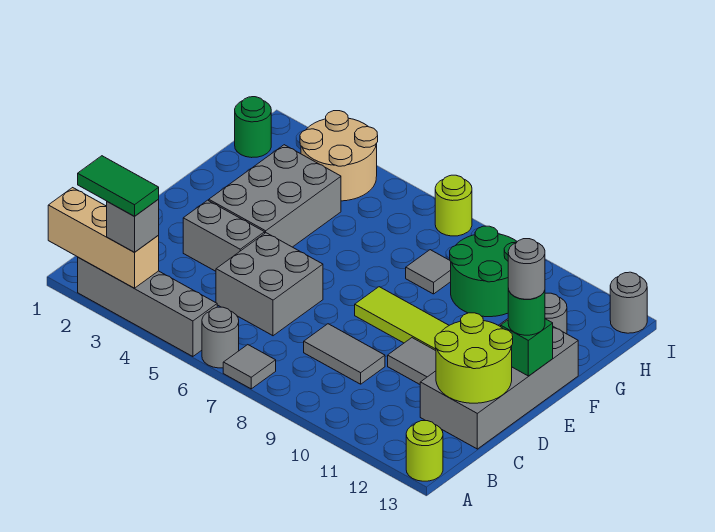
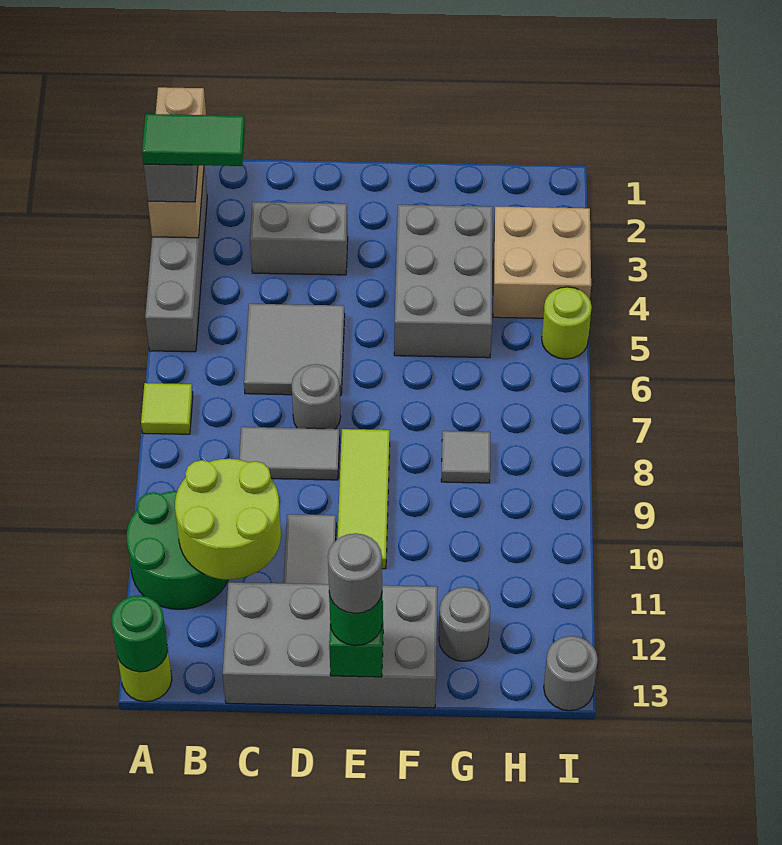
green 1x2 tile [78,156,159,216] -> green 1x2 tile turned to [142,114,245,166]
grey 1x1 round brick [202,307,239,368] -> grey 1x1 round brick moved to [292,364,341,429]
grey 1x1 tile [223,345,276,389] -> lime 1x1 tile [141,383,193,434]
grey 2x2 brick [216,233,323,336] -> grey 2x2 tile [244,304,345,396]
grey 1x2 tile [304,324,385,384] -> grey 1x2 tile turned to [239,427,340,480]
lime 2x2 round brick [435,313,513,403] -> lime 2x2 round brick moved to [175,459,281,580]
grey 1x2 brick [183,200,265,271] -> grey 1x2 brick turned to [250,202,348,275]
grey 2x3 brick [209,145,341,247] -> grey 2x3 brick turned to [394,205,493,358]
green 2x2 round brick [450,226,517,317] -> green 2x2 round brick moved to [127,491,228,609]
green 1x1 round brick [235,97,271,158] -> green 1x1 round brick moved to [111,596,168,672]
tan 2x2 round brick [300,111,378,201] -> tan 2x2 brick [493,206,591,318]
lime 1x1 round brick [435,175,472,236] -> lime 1x1 round brick moved to [542,287,592,359]

